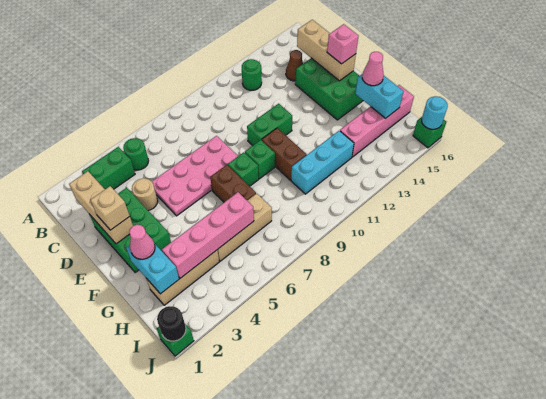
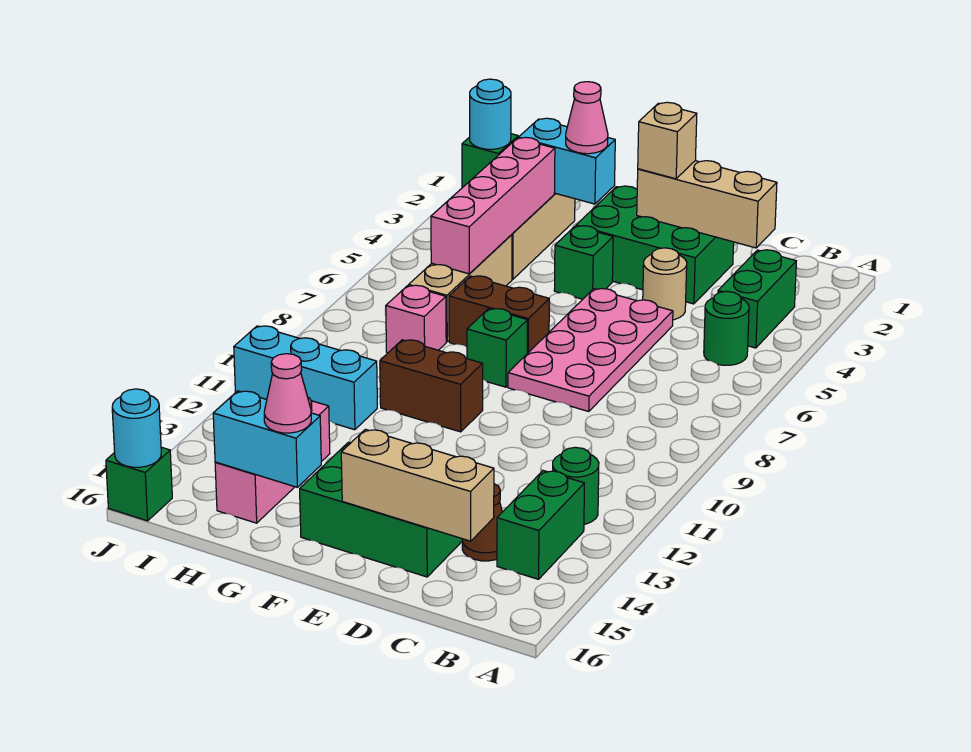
green 1x2 brick [247,104,292,145] -> green 1x2 brick moved to [497,471,584,579]
pink 1x1 brick [327,24,359,64] -> pink 1x1 brick moved to [386,285,446,353]
green 1x1 brick [245,140,275,179] -> green 1x1 brick moved to [554,226,613,299]
cyan 1x3 brick [291,131,354,194] -> cyan 1x3 brick turned to [234,326,377,430]
pink 1x4 brick [340,85,414,157] -> pink 1x3 brick [215,398,330,523]
black 1x1 round brick [157,306,186,341] -> cyan 1x1 round brick [470,79,511,149]

